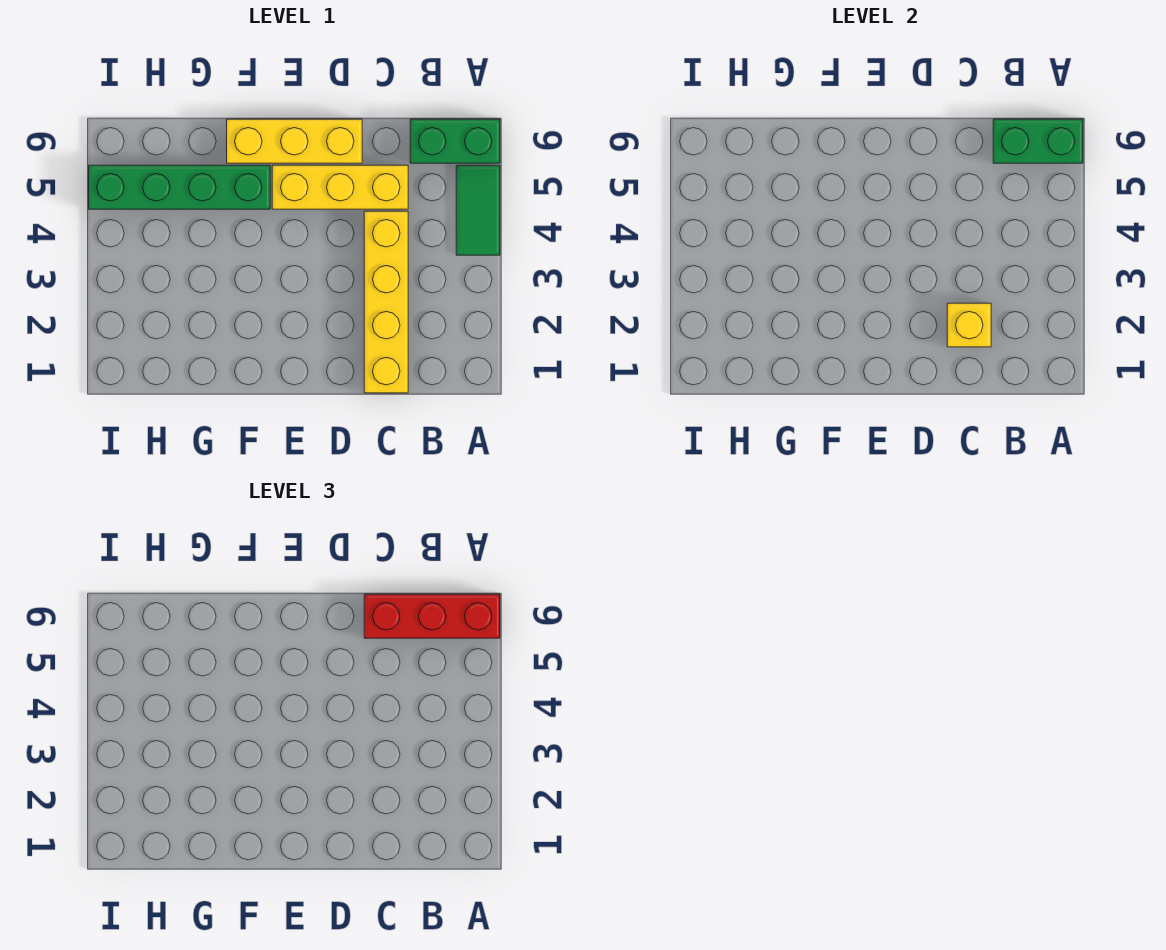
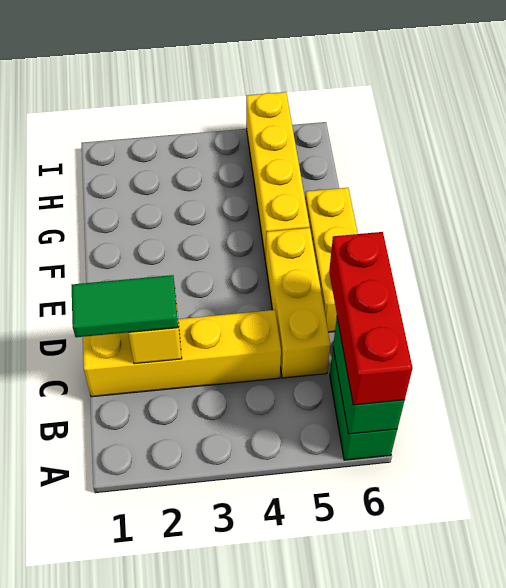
green 1x2 tile [456,165,500,255] -> green 1x2 tile moved to [72,275,178,337]
green 1x4 brick [89,165,270,209] -> yellow 1x4 brick [246,92,310,261]

